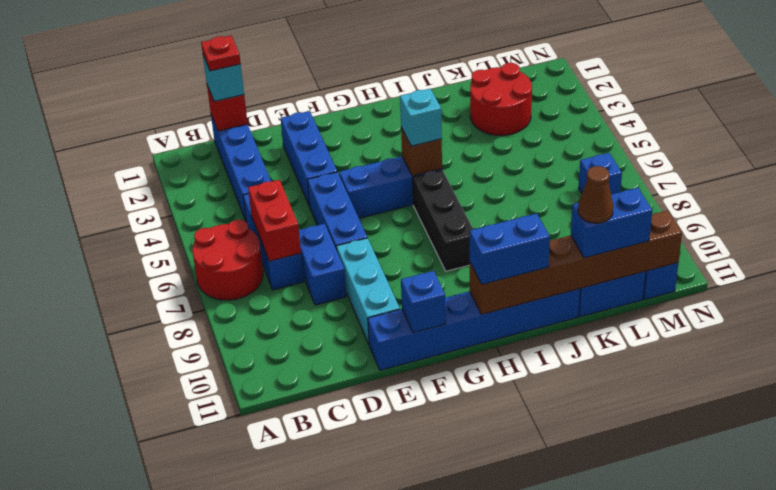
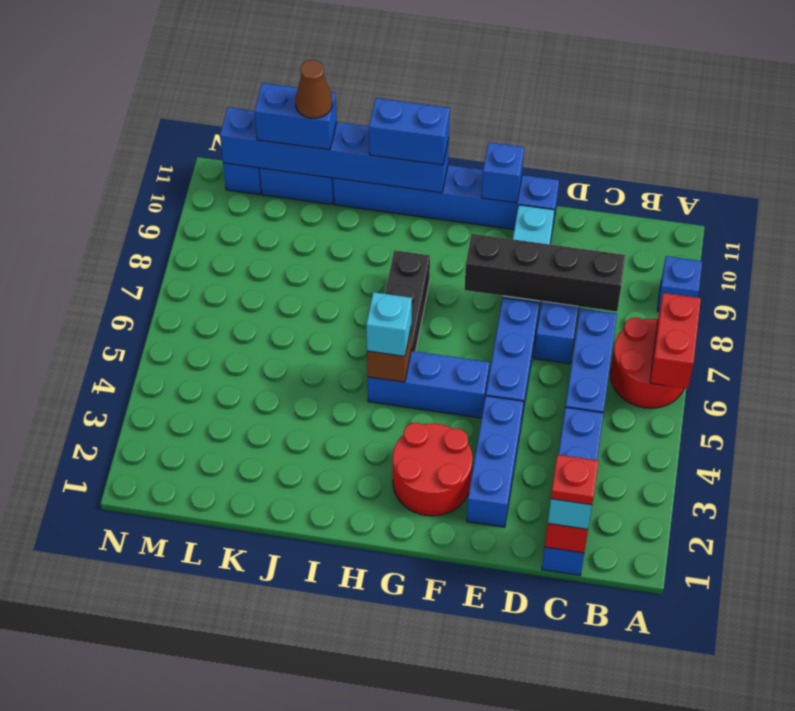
red 1x2 brick [248,180,301,261] -> red 1x2 brick moved to [650,293,701,389]
none -> black 1x4 brick [464,234,626,312]
brown 1x6 brick [470,210,682,315] -> blue 1x6 brick [220,108,449,193]
red 2x2 round brick [470,63,532,135] -> red 2x2 round brick moved to [393,423,472,516]
blue 1x1 brick [578,153,622,194] -> blue 1x1 brick moved to [657,256,702,312]

